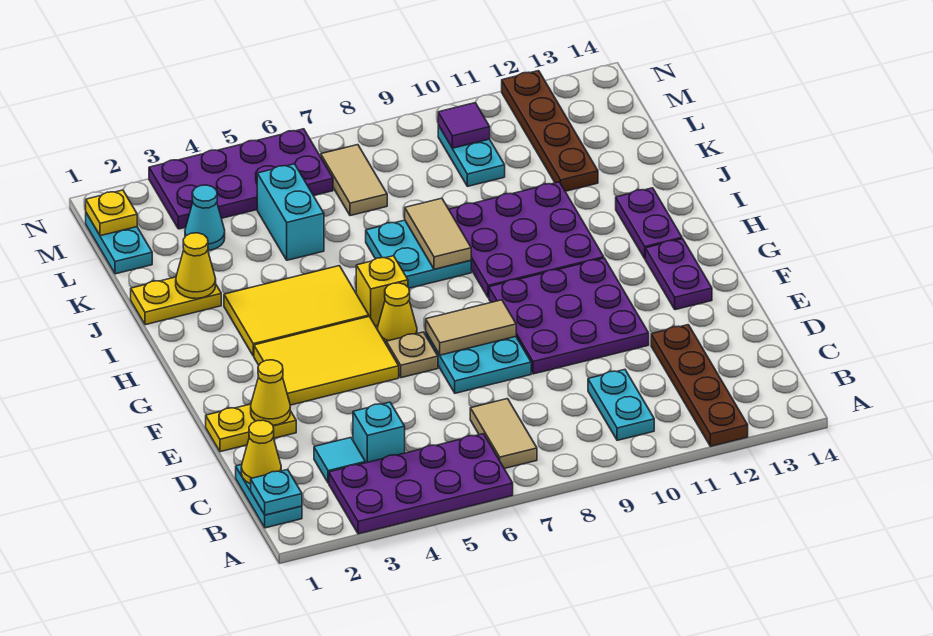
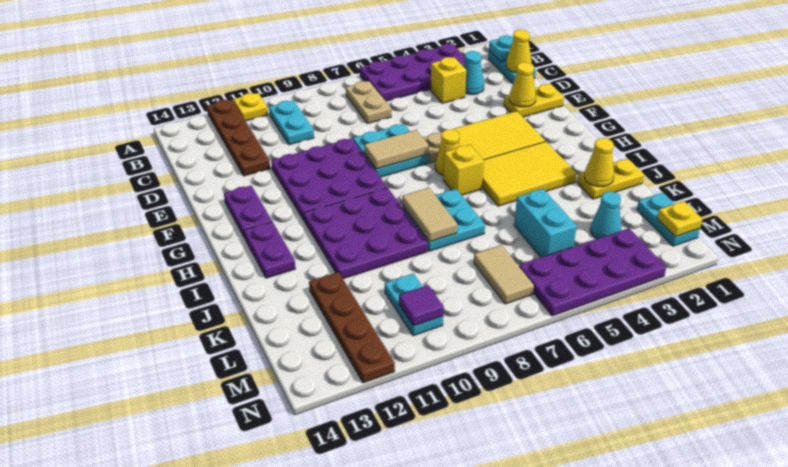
none -> yellow 1x1 plate [233,93,268,121]
tan 1x2 tile [470,399,537,469] -> tan 1x2 plate [346,81,391,124]
cyan 1x1 tile [314,438,365,483] -> cyan 1x1 cone [464,51,484,95]
cyan 1x1 brick [353,402,405,463] -> yellow 1x1 brick [430,57,466,103]

